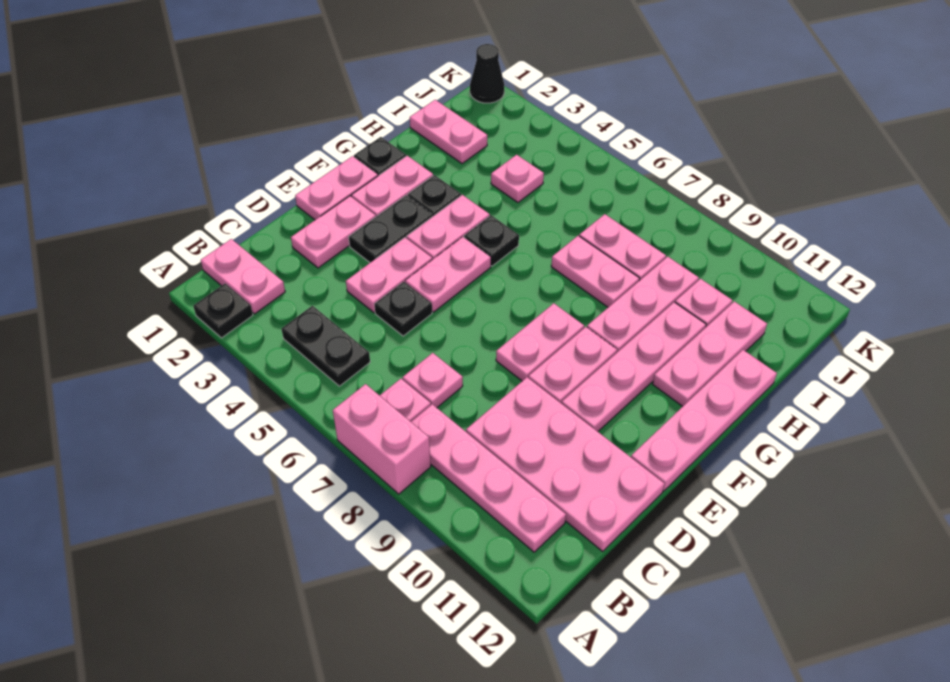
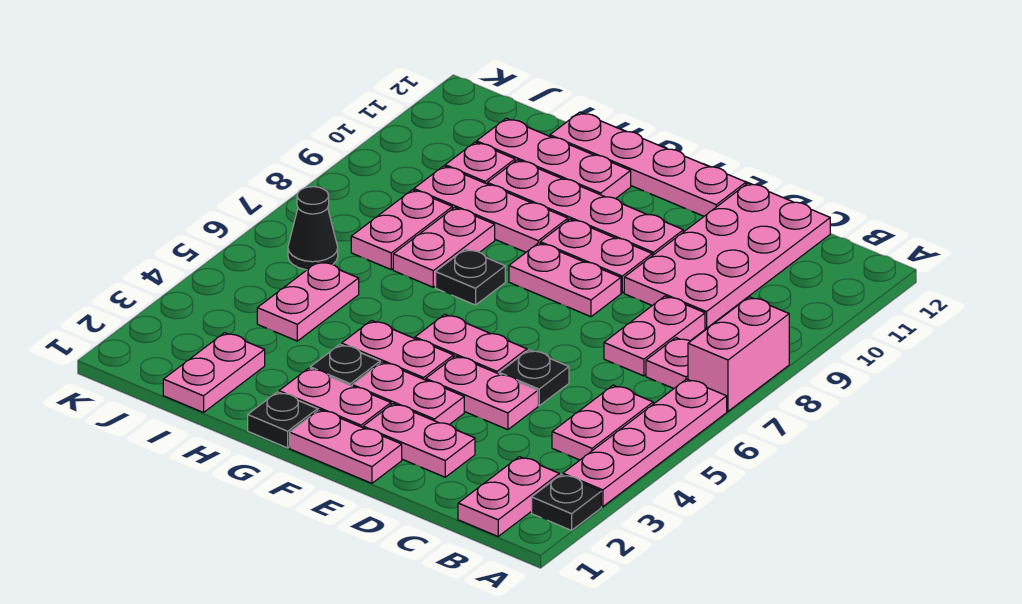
black 1x2 plate [281,306,370,386] -> pink 1x2 plate [552,385,653,460]
pink 1x4 plate [411,404,566,552] -> pink 1x4 plate moved to [563,379,727,507]
pink 1x1 plate [403,353,463,408] -> pink 1x2 plate [604,296,705,376]
black 1x2 plate [349,195,433,263] -> pink 1x2 plate [352,362,464,425]
black 1x1 plate [464,215,519,266] -> black 1x1 plate moved to [436,249,505,305]
pink 1x1 plate [491,155,544,202] -> pink 1x2 plate [257,261,359,341]
black 1x1 cone [470,44,504,103] -> black 1x1 cone moved to [288,187,338,270]

